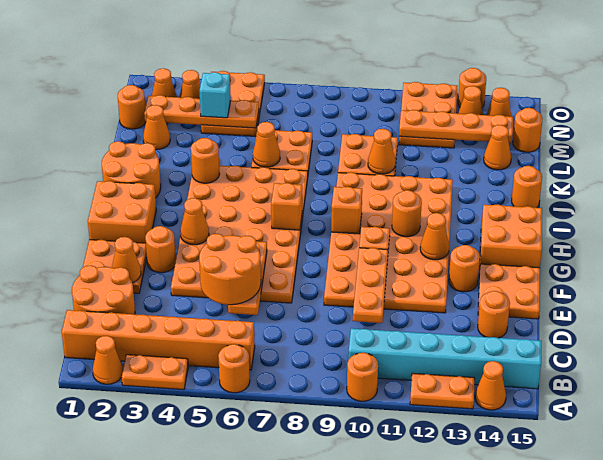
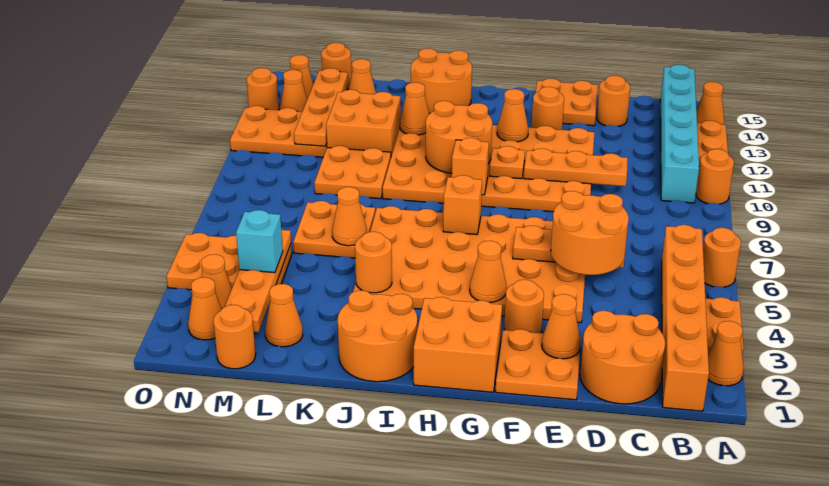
orange 2x2 brick [480,204,542,268] -> orange 2x2 brick moved to [326,90,401,156]
orange 1x1 round brick [392,190,422,237] -> orange 2x2 round brick [426,101,492,173]
orange 1x1 round brick [512,166,542,208] -> orange 2x2 round brick [411,49,472,114]
orange 1x1 cone [368,129,396,174] -> orange 1x1 cone moved to [400,82,429,135]

